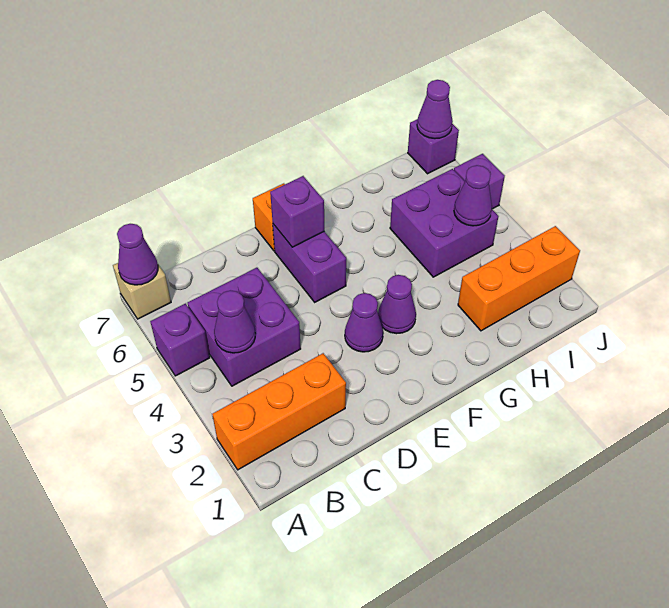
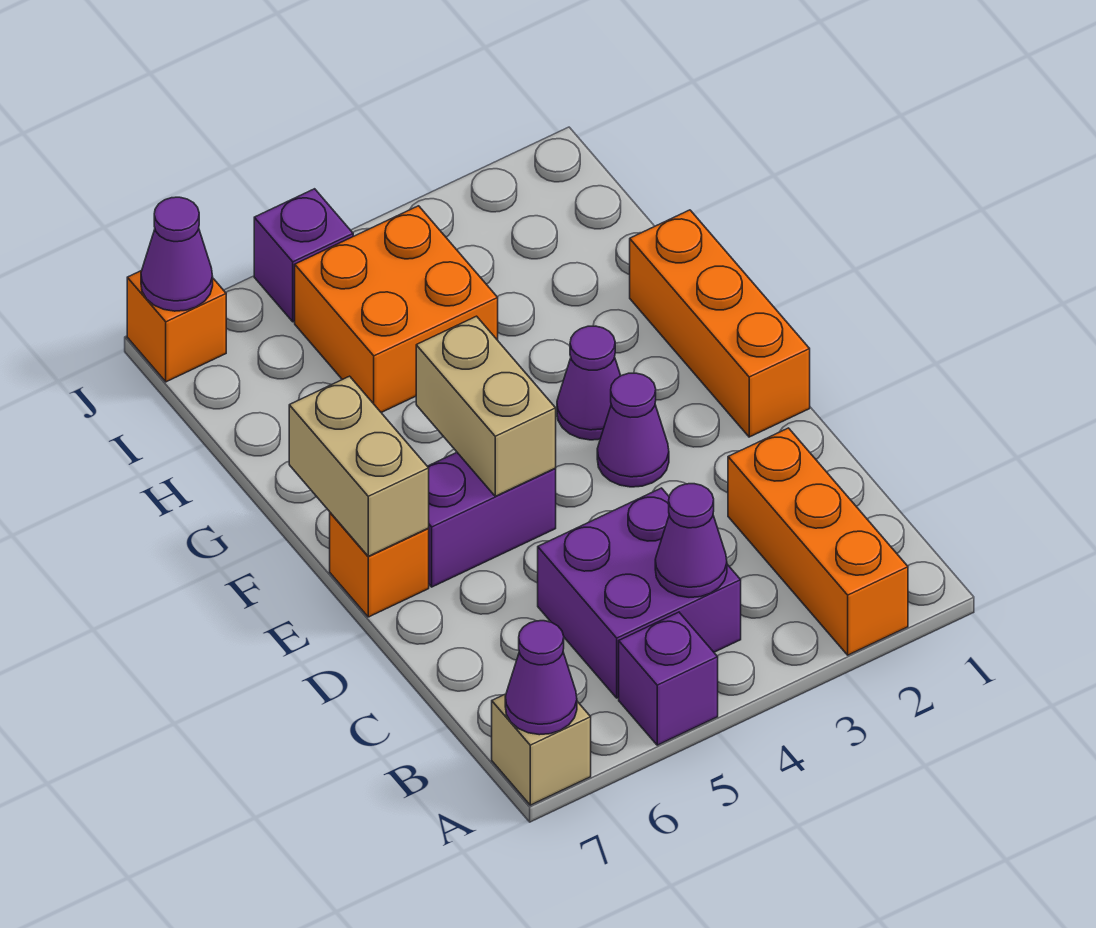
none -> tan 1x2 brick [416,316,556,496]
purple 1x1 brick [270,176,324,247] -> none
none -> tan 1x2 brick [289,376,429,556]
orange 1x3 brick [458,226,580,331] -> orange 1x3 brick moved to [630,210,810,437]
purple 2x2 brick [390,169,499,277] -> orange 2x2 brick [295,206,498,412]
purple 1x1 cone [454,165,492,226] -> none
purple 1x1 brick [408,119,459,174] -> orange 1x1 brick [127,271,226,382]

